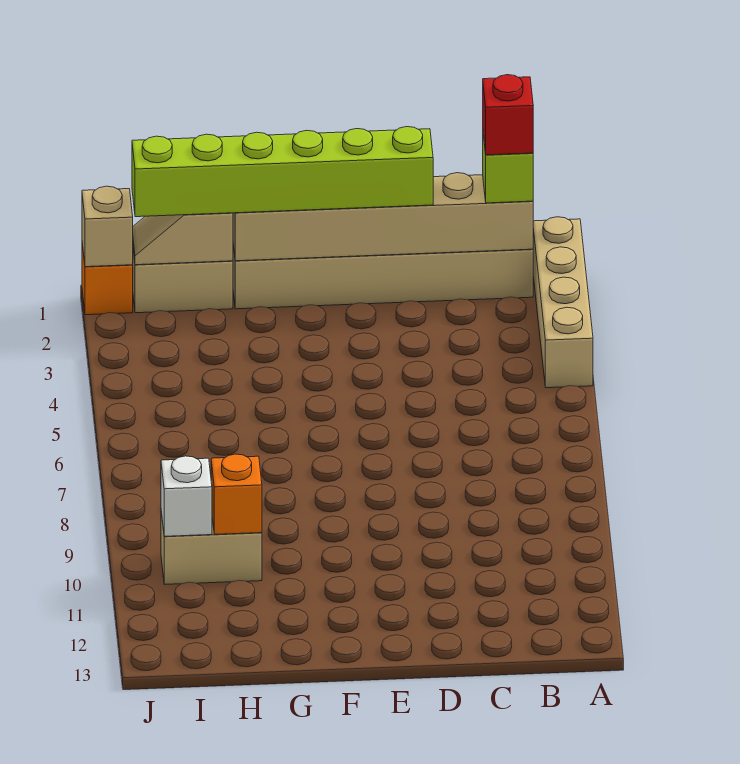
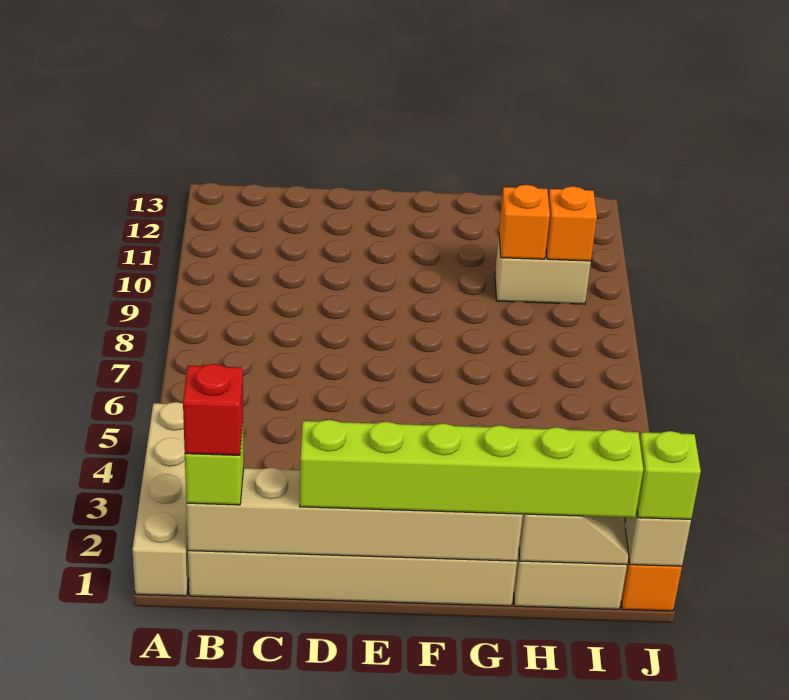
white 1x1 brick [161,456,212,536] -> orange 1x1 brick [546,186,597,261]
none -> lime 1x1 brick [637,431,701,519]

